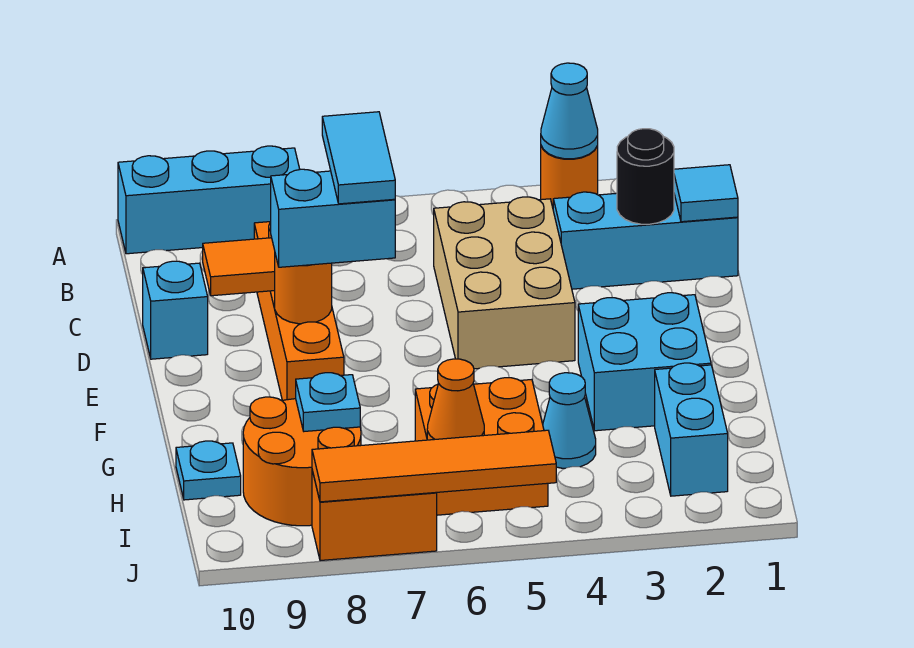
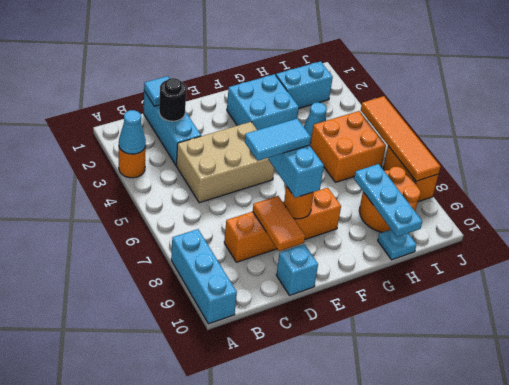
cyan 1x1 plate [296,373,360,431] -> cyan 1x3 plate [354,164,422,237]
orange 1x1 cone [427,359,484,440] -> none

